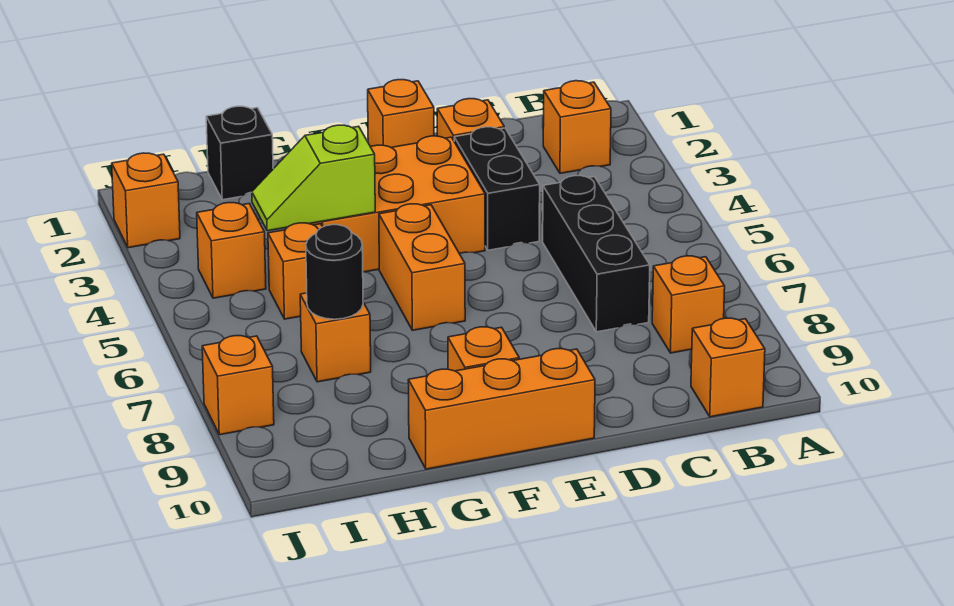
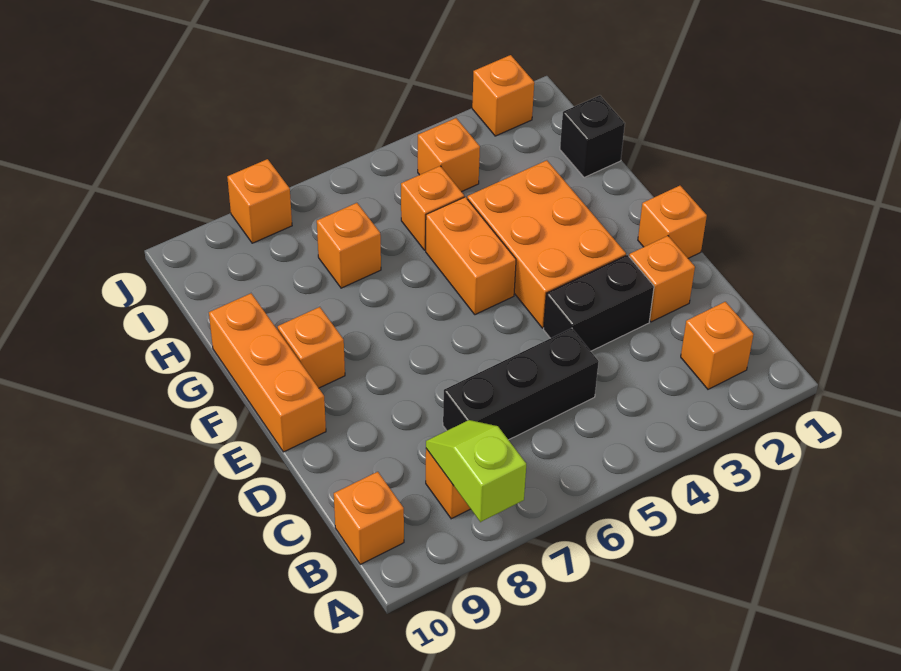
orange 1x2 brick [379,204,465,330] -> orange 1x2 brick turned to [426,197,516,315]
lime 1x2 slope [252,125,375,231] -> lime 1x2 slope moved to [426,420,526,522]
black 1x1 round brick [306,225,363,319] -> none

